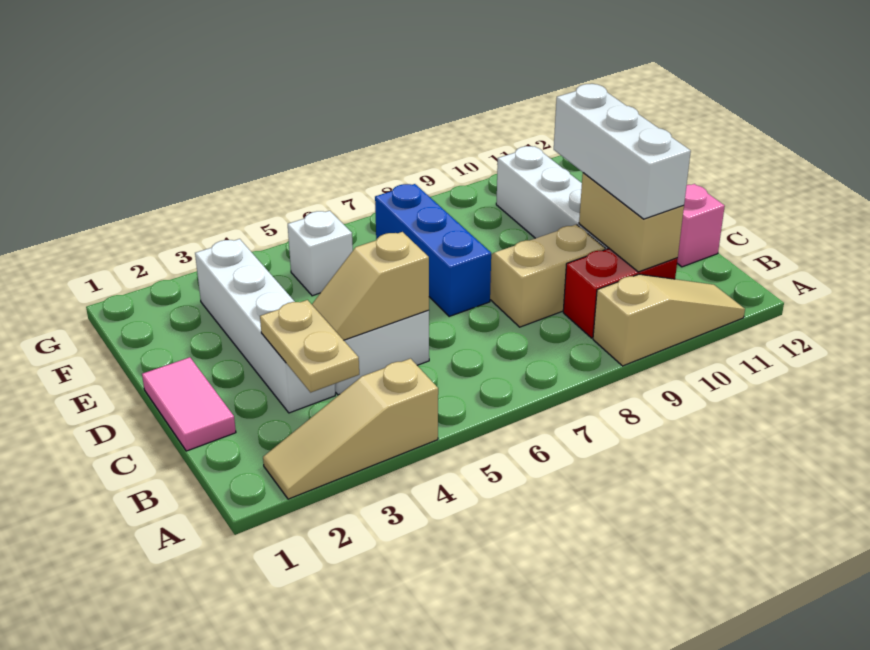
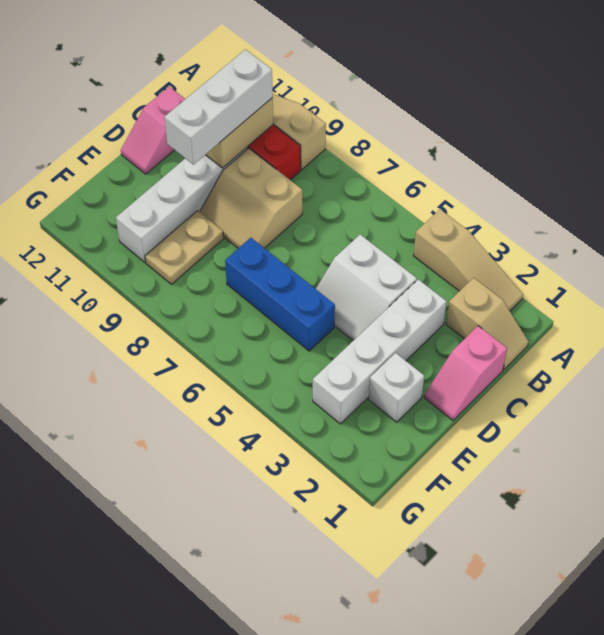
tan 1x2 plate [260,300,359,393] -> tan 1x2 plate moved to [145,211,223,284]
pink 1x2 tile [142,357,236,451] -> pink 1x2 slope [424,326,507,421]
tan 1x2 slope [312,232,429,340] -> tan 1x2 slope moved to [446,278,529,369]
blue 1x3 brick [375,184,491,317] -> blue 1x3 brick turned to [225,238,335,351]
white 1x1 brick [288,211,353,296] -> white 1x1 brick moved to [369,353,424,422]

